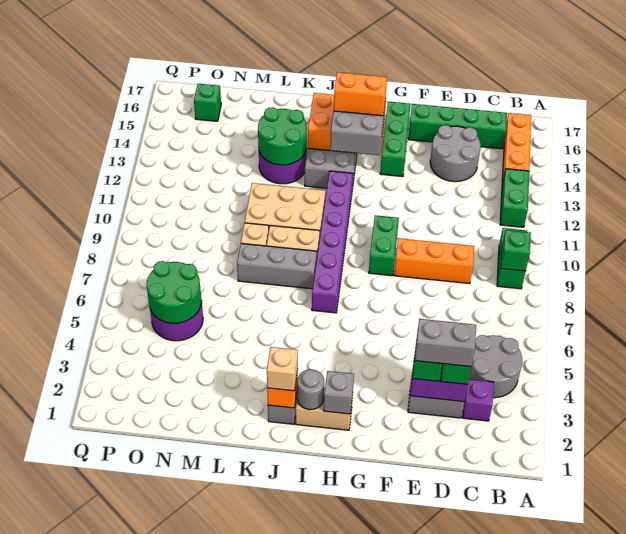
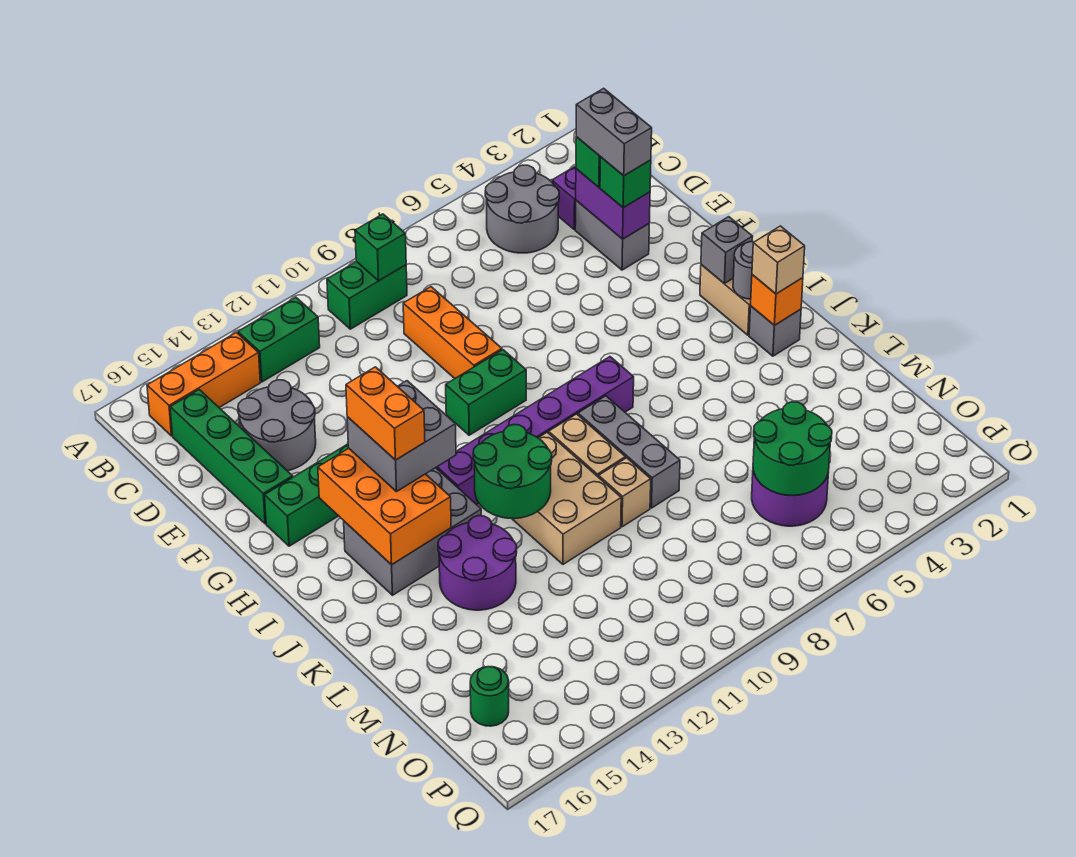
green 2x2 round brick [258,107,307,165] -> green 2x2 round brick moved to [473,425,552,519]
green 1x1 brick [194,84,221,121] -> green 1x1 round brick [470,667,509,726]

